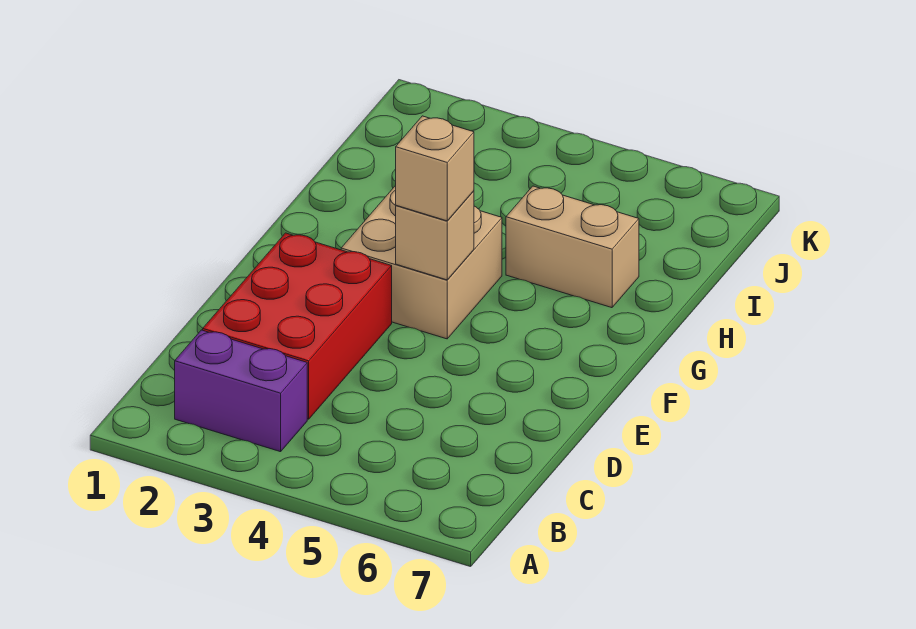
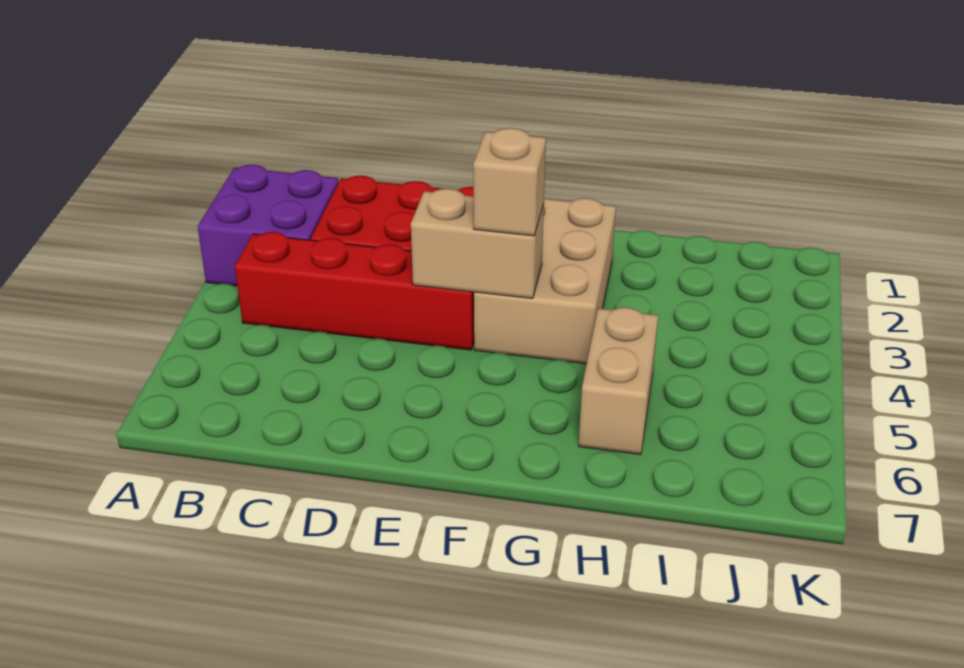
purple 1x2 brick [175,330,307,452] -> purple 2x2 brick [198,165,339,286]
none -> red 1x4 brick [235,232,474,350]
tan 2x2 brick [341,186,502,339] -> tan 2x3 brick [474,198,616,364]
tan 1x1 brick [396,191,474,280] -> tan 1x2 brick [411,189,544,298]

